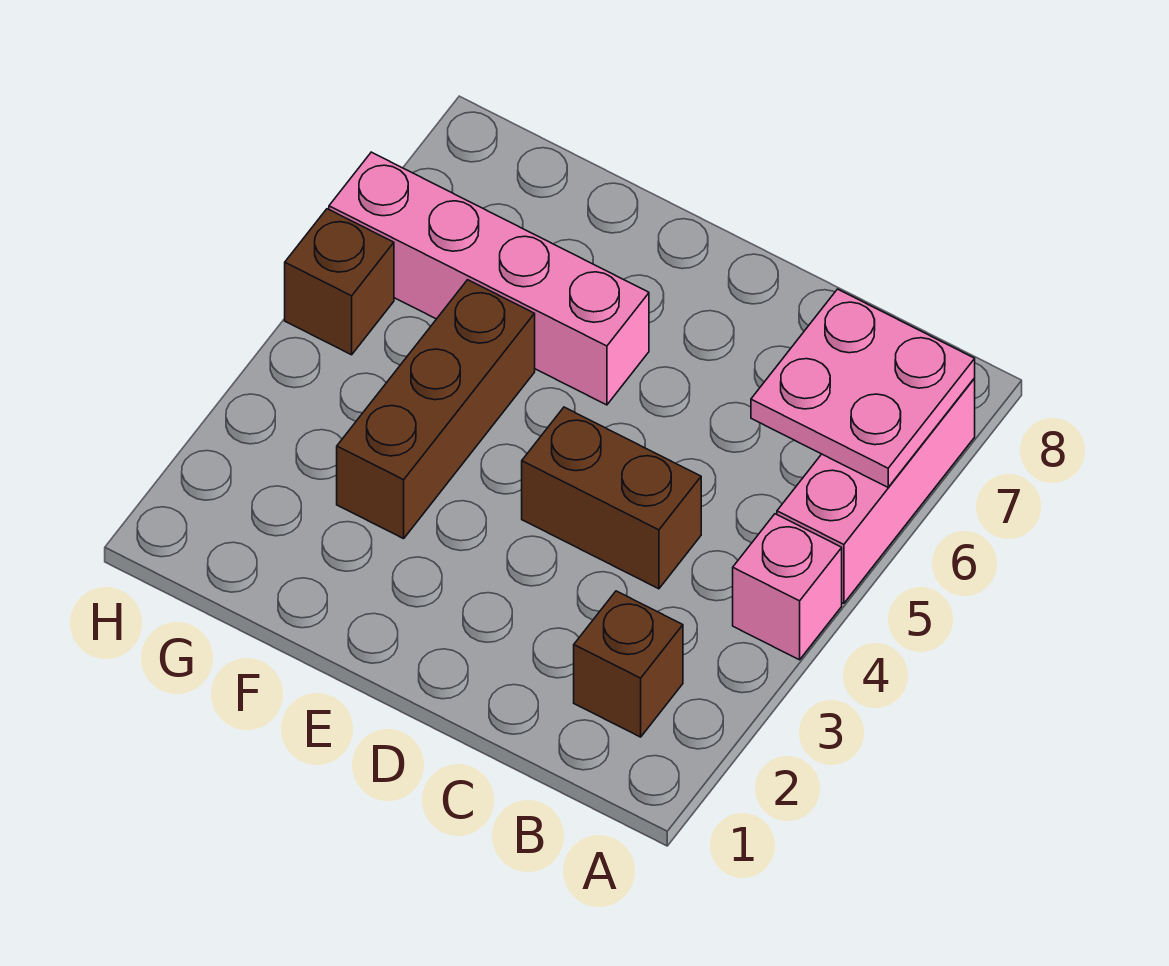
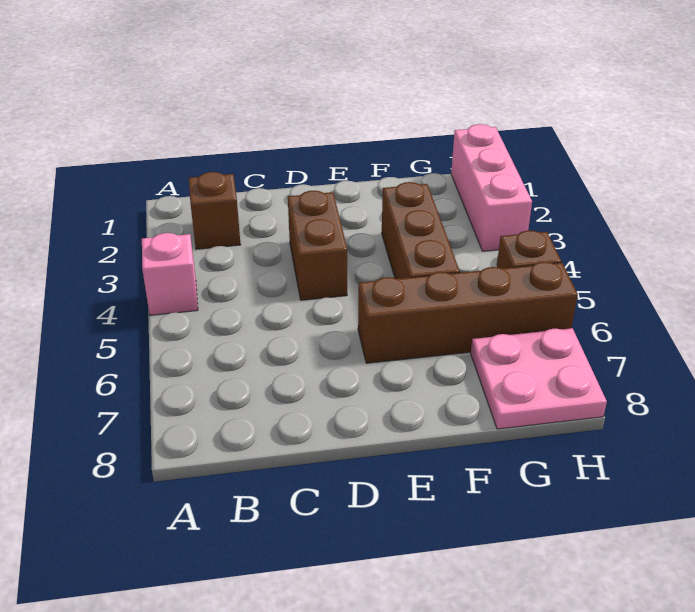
pink 1x3 brick [777,379,975,603] -> pink 1x3 brick moved to [451,124,532,251]
pink 2x2 plate [751,289,975,487] -> pink 2x2 plate moved to [471,328,607,429]
brown 1x2 brick [522,407,701,589] -> brown 1x2 brick turned to [288,190,347,300]
pink 1x4 brick [329,152,649,405] -> brown 1x4 brick [358,262,578,363]

